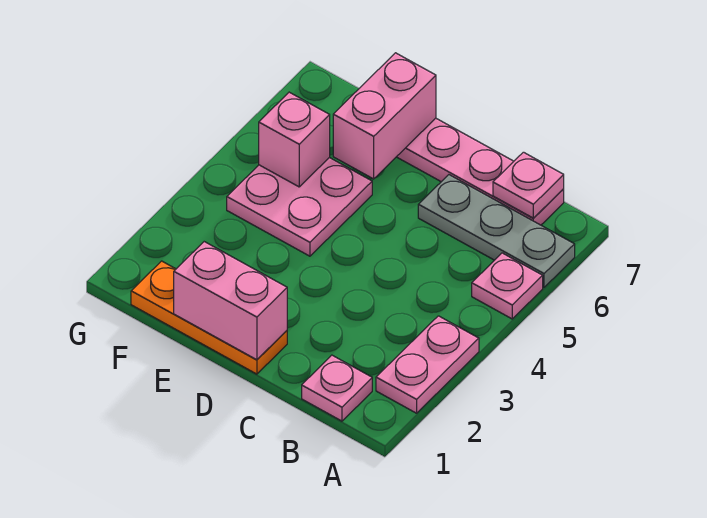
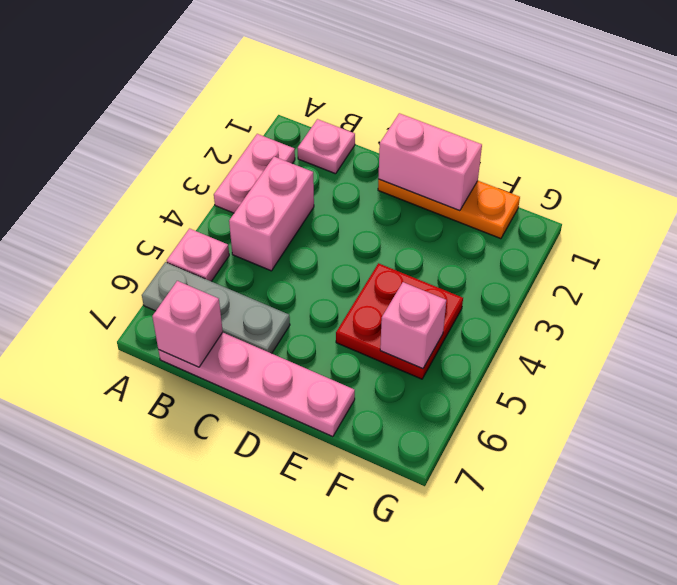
pink 1x1 plate [493,152,564,218] -> pink 1x1 brick [152,281,223,367]
pink 2x2 plate [227,158,372,256] -> red 2x2 plate [336,263,463,379]
pink 1x2 brick [333,53,436,179] -> pink 1x2 brick moved to [229,157,314,271]

